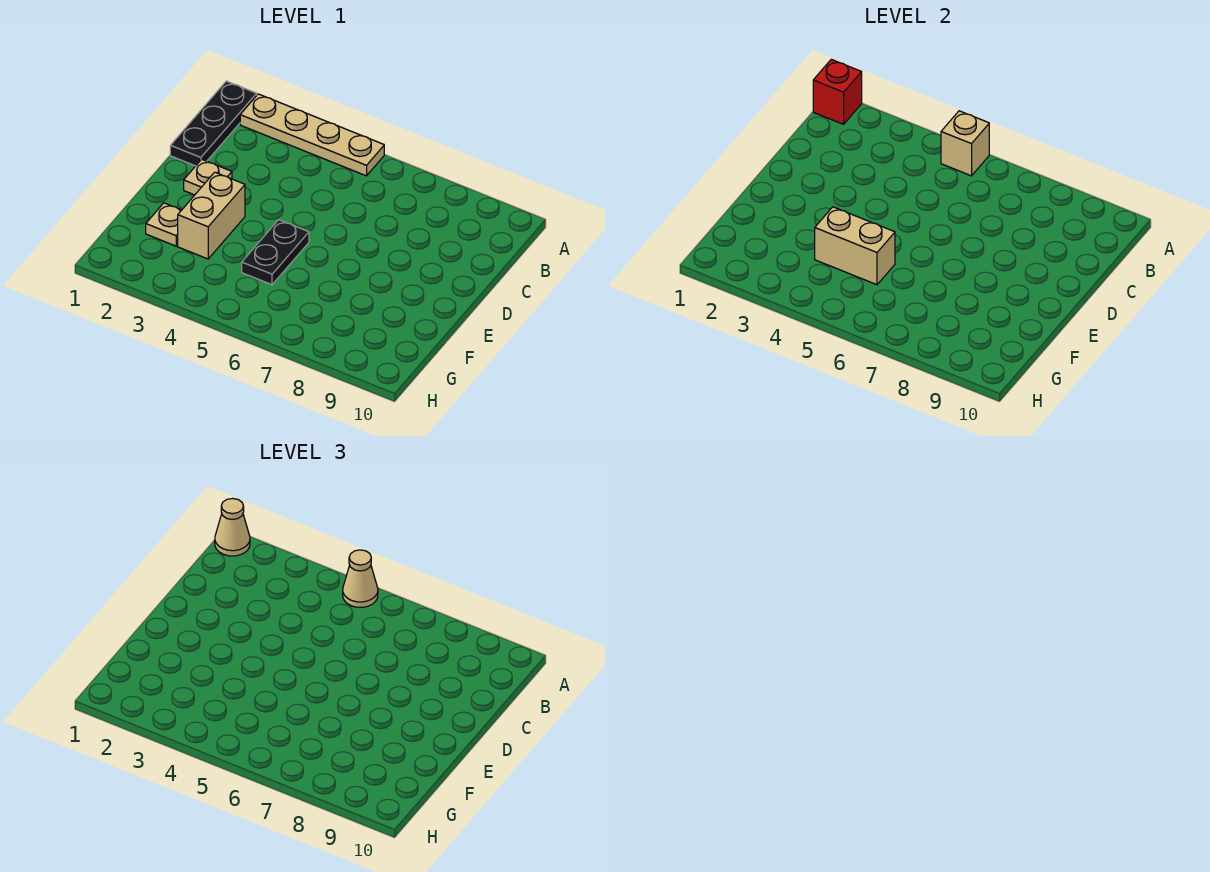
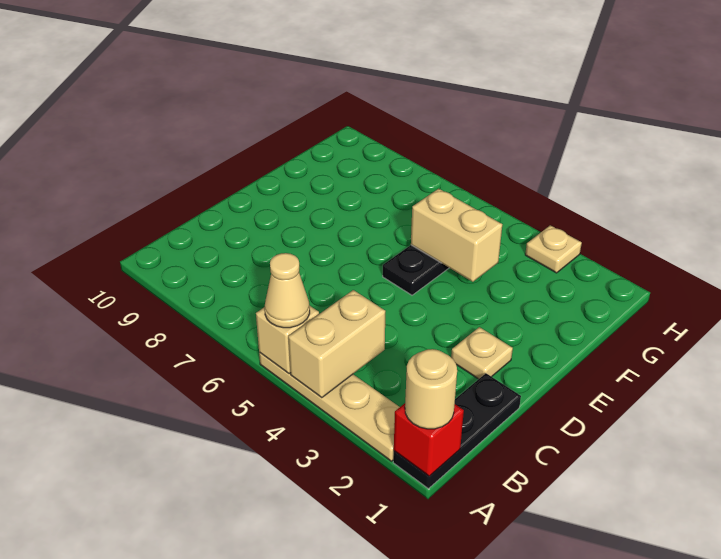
tan 1x1 cone [215,498,250,556] -> tan 1x1 round brick [405,349,457,429]
tan 1x2 brick [178,172,245,259] -> tan 1x2 brick moved to [288,290,385,398]
tan 1x1 plate [146,203,181,246] -> tan 1x1 plate moved to [525,225,582,273]

